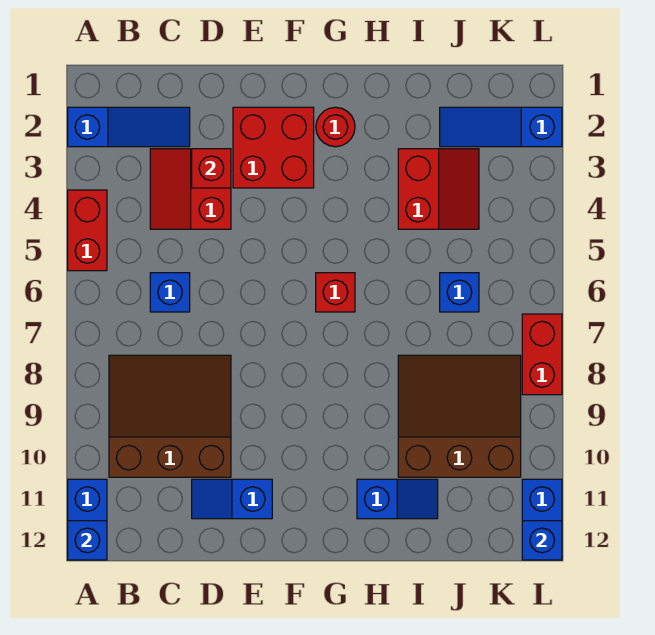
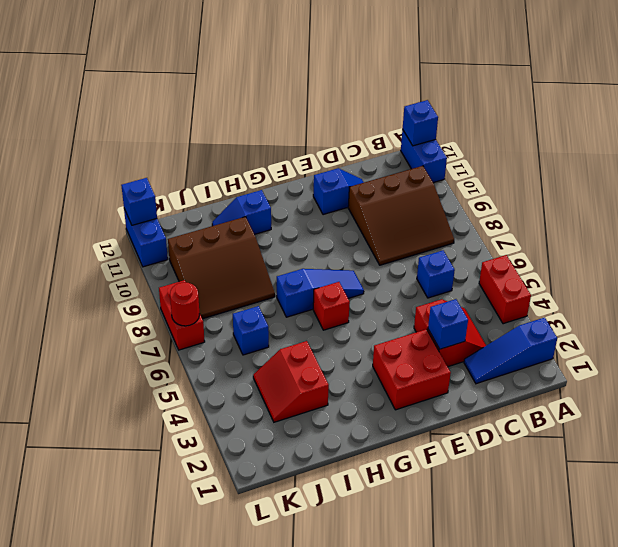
red 1x1 brick [192,149,231,188] -> blue 1x1 brick [428,299,468,349]
red 1x1 round brick [316,107,355,147] -> red 1x1 round brick moved to [170,282,200,326]
blue 1x3 slope [440,107,562,147] -> blue 1x3 slope moved to [277,269,364,317]

